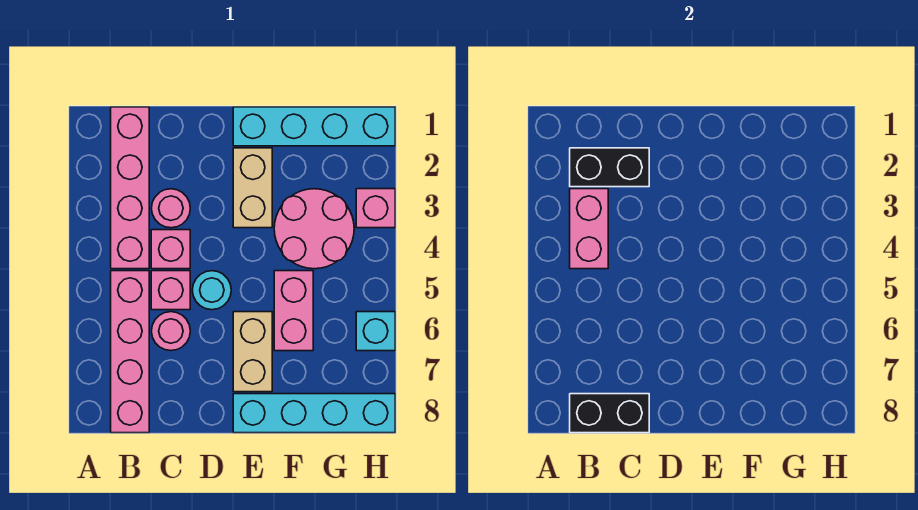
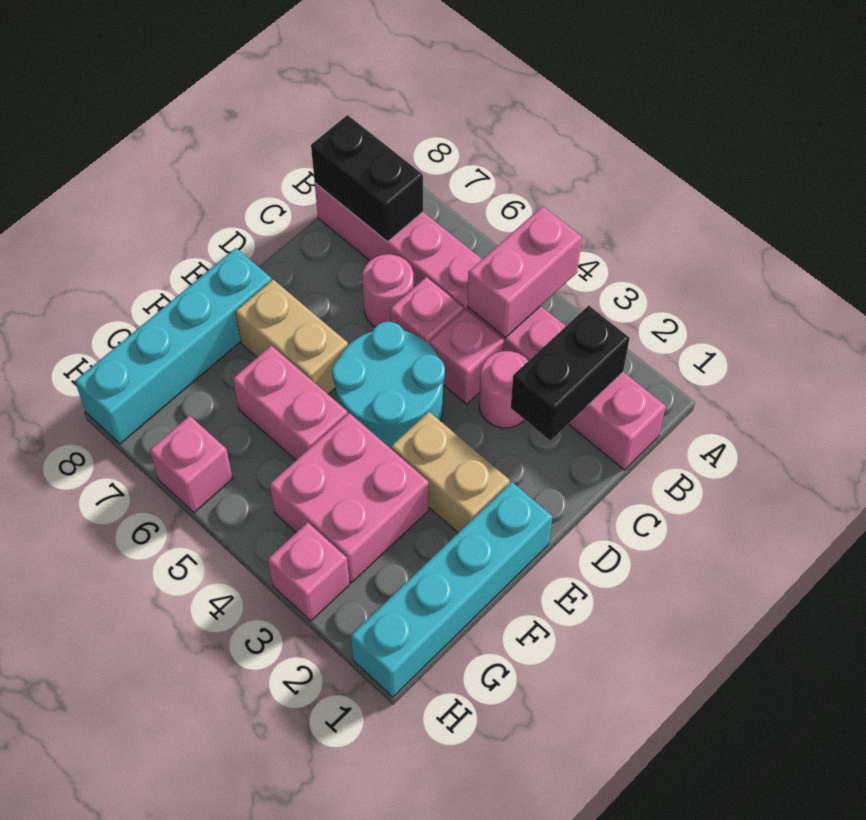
pink 1x2 brick [570,189,608,269] -> pink 1x2 brick turned to [467,206,582,338]
black 1x2 brick [570,394,649,433] -> black 1x2 brick turned to [311,115,423,242]
cyan 1x1 round brick [192,271,231,310] -> cyan 2x2 round brick [332,322,445,449]
pink 2x2 round brick [274,189,354,269] -> pink 2x2 brick [270,413,429,583]
cyan 1x1 brick [356,312,395,351] -> pink 1x1 brick [150,416,233,513]

